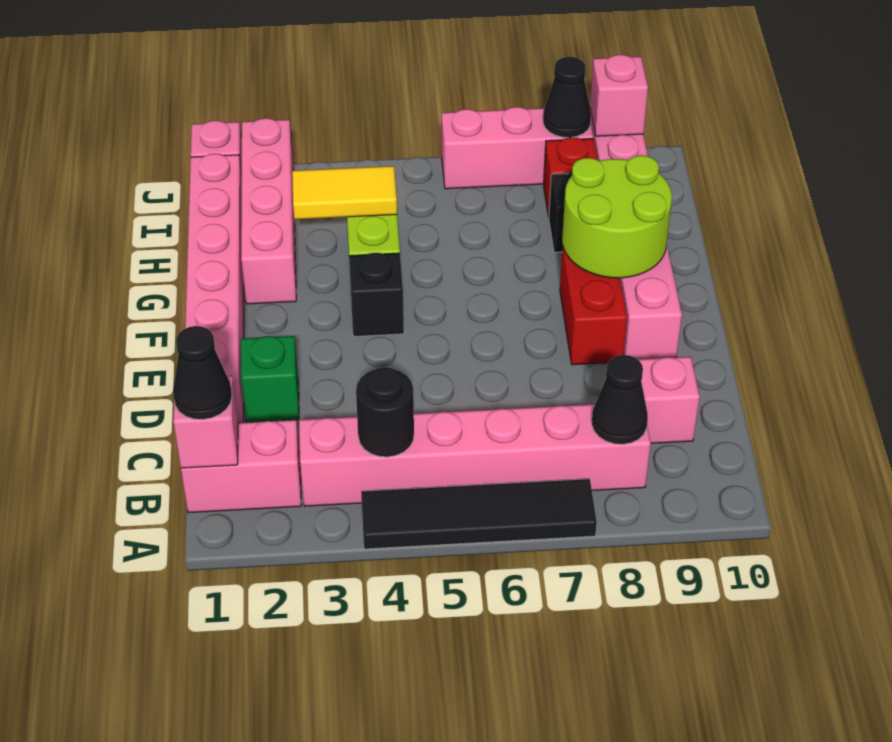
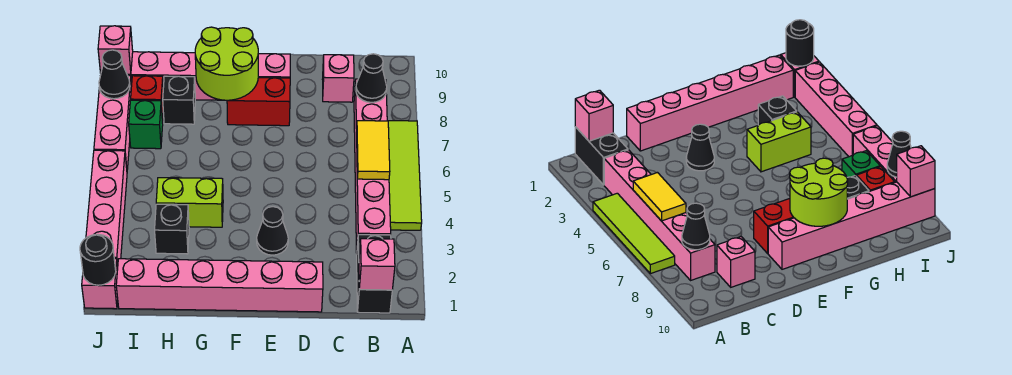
black 1x4 tile [361,479,597,549] -> lime 1x4 tile [388,121,422,230]
pink 1x2 brick [181,420,301,513] -> black 1x2 brick [357,235,392,313]
black 1x1 cone [173,326,232,420] -> black 1x1 cone moved to [257,207,288,255]
black 1x1 round brick [356,367,414,457] -> black 1x1 round brick moved to [80,234,116,285]
green 1x1 brick [241,336,299,422] -> green 1x1 brick moved to [129,100,163,149]
black 1x1 brick [349,253,404,336] -> black 1x1 brick moved to [155,204,189,254]
pink 1x4 brick [241,118,296,304] -> pink 1x4 brick turned to [86,150,127,266]
yellow 1x2 tile [292,166,397,219] -> yellow 1x2 tile moved to [357,121,390,180]

